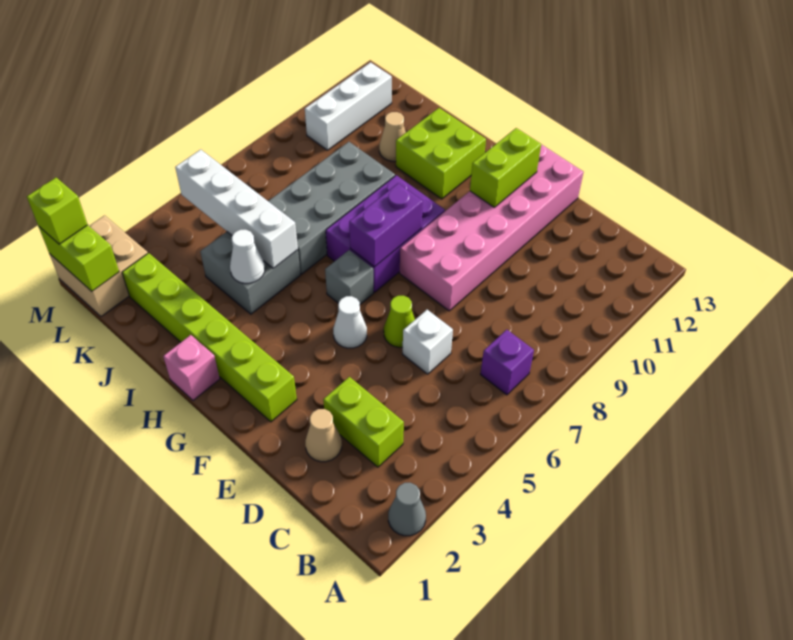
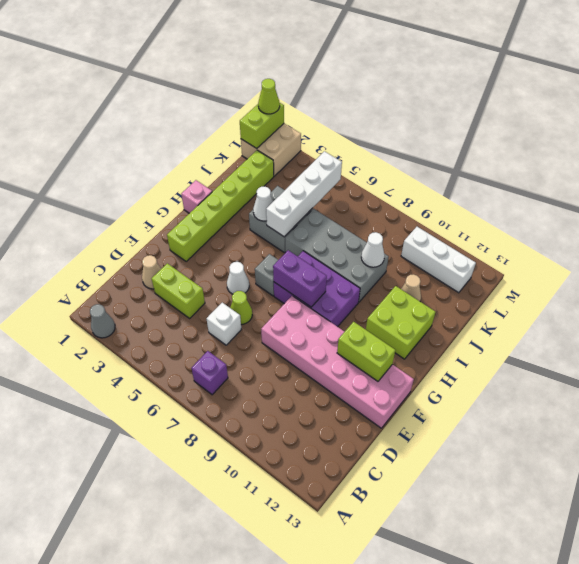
lime 1x2 brick [323,377,404,467] -> lime 1x2 brick turned to [152,263,205,318]
none -> white 1x1 cone [361,232,385,267]
lime 1x1 brick [27,178,88,244] -> lime 1x1 cone [258,79,280,114]

